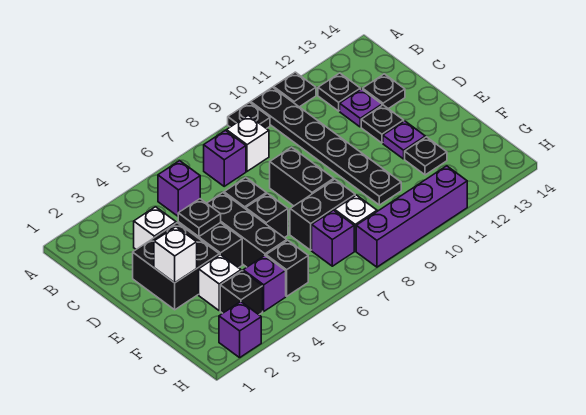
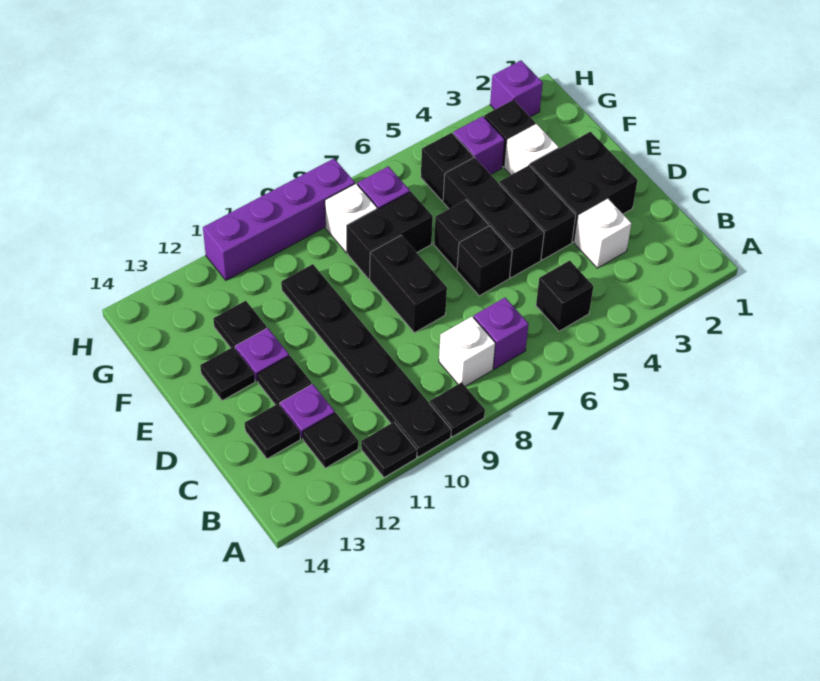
purple 1x1 brick [158,161,200,216] -> black 1x1 brick [536,261,593,331]
black 1x1 plate [178,199,221,237] -> black 1x1 plate moved to [200,347,255,401]
white 1x1 brick [154,227,197,283] -> none

